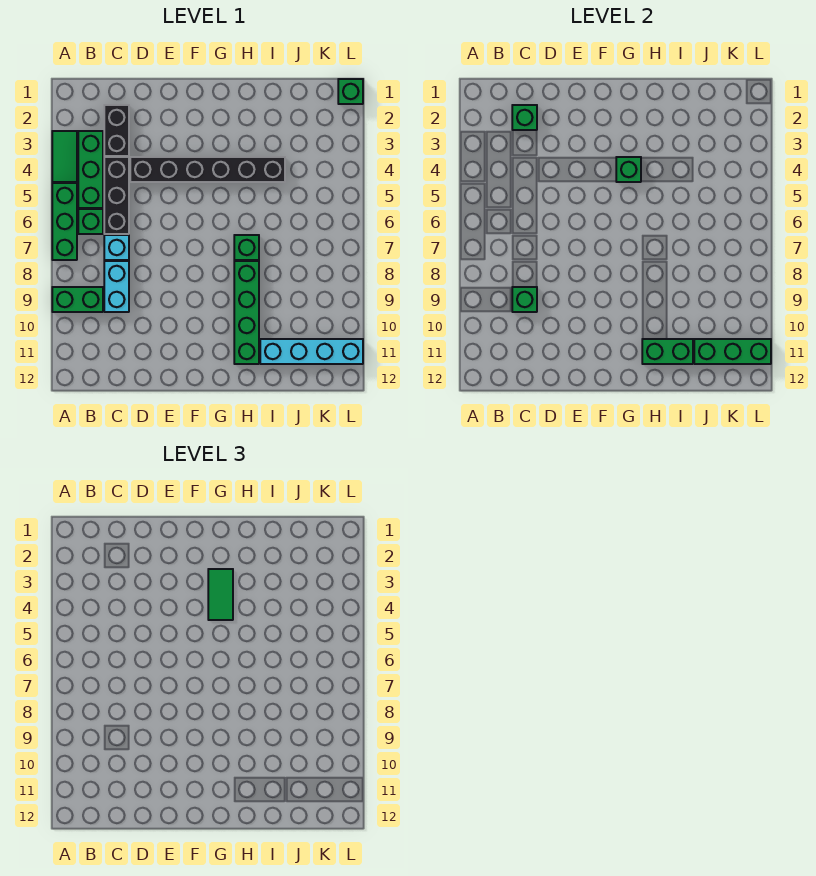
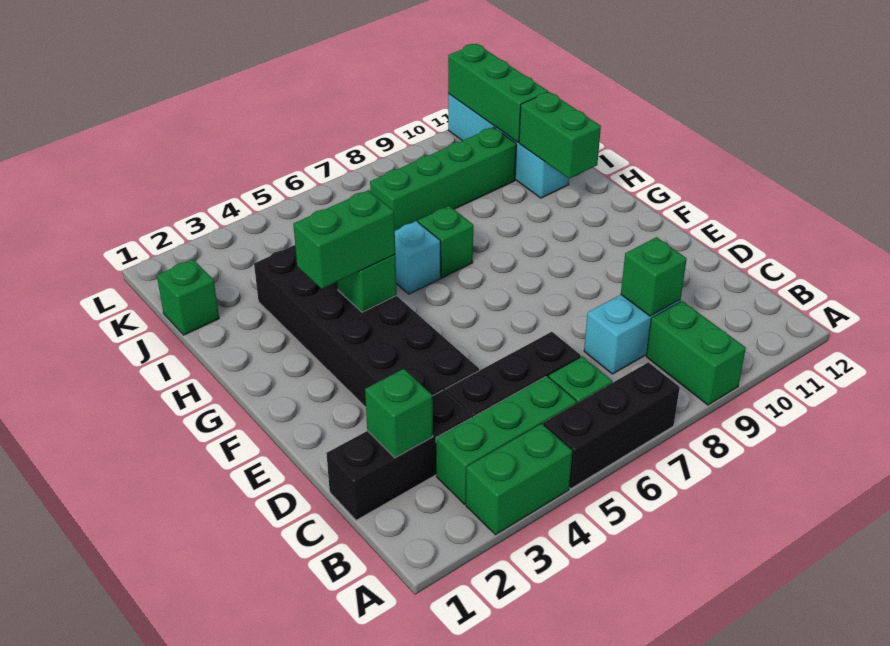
green 1x2 tile [52,131,77,182] -> green 1x2 brick [466,424,572,535]
green 1x3 brick [52,183,77,260] -> black 1x3 brick [543,362,680,489]
black 1x2 brick [104,105,129,156] -> black 1x3 brick [326,390,472,520]
cyan 1x1 brick [104,235,129,260] -> cyan 1x1 brick moved to [395,221,440,294]
black 1x6 brick [130,157,285,182] -> black 2x6 brick [254,245,479,407]
green 1x2 tile [208,569,233,620] -> green 1x2 brick [293,190,395,289]
green 1x4 brick [234,261,259,364] -> green 1x4 brick moved to [370,127,516,231]
green 1x1 brick [338,79,363,104] -> green 1x1 brick moved to [157,259,219,335]

